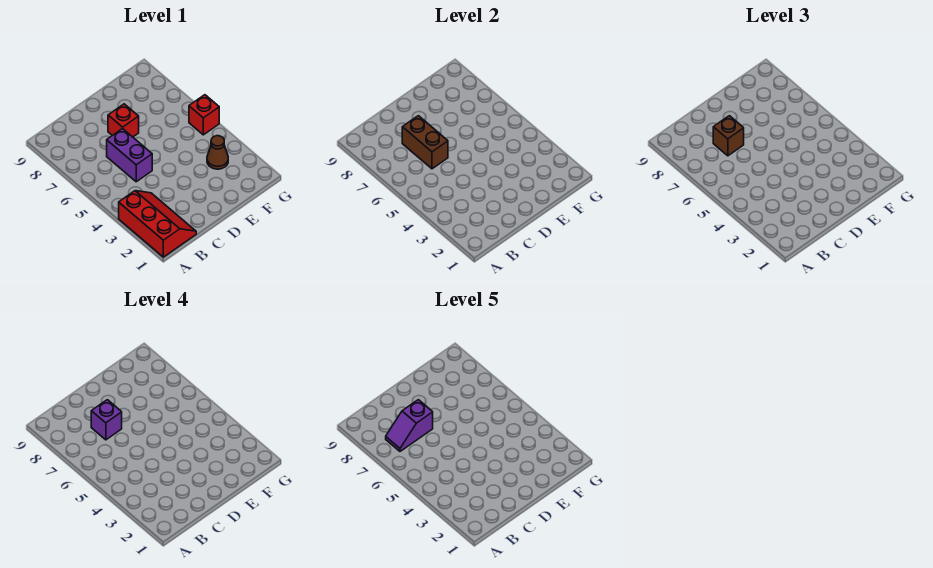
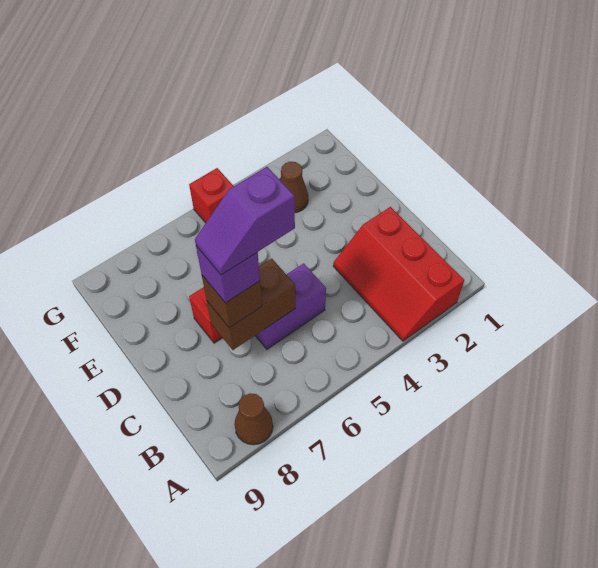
red 2x3 slope [119,191,196,257] -> red 2x3 slope turned to [333,207,464,341]
none -> brown 1x1 cone [235,393,273,445]
purple 1x2 slope [386,400,433,451] -> purple 1x2 slope turned to [195,167,295,275]

